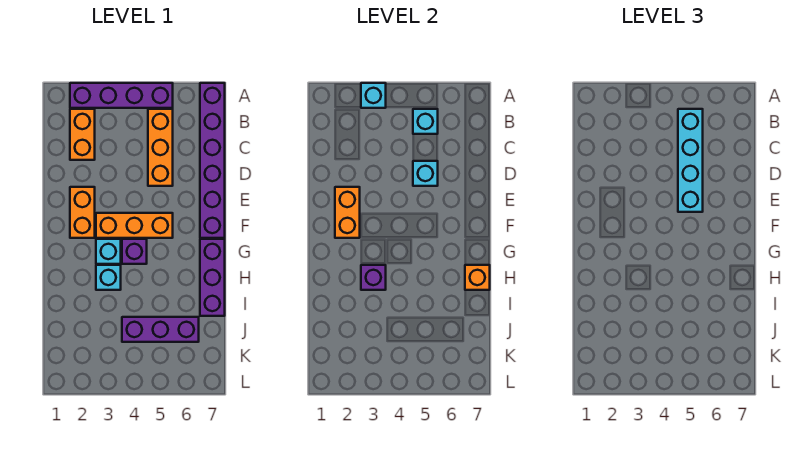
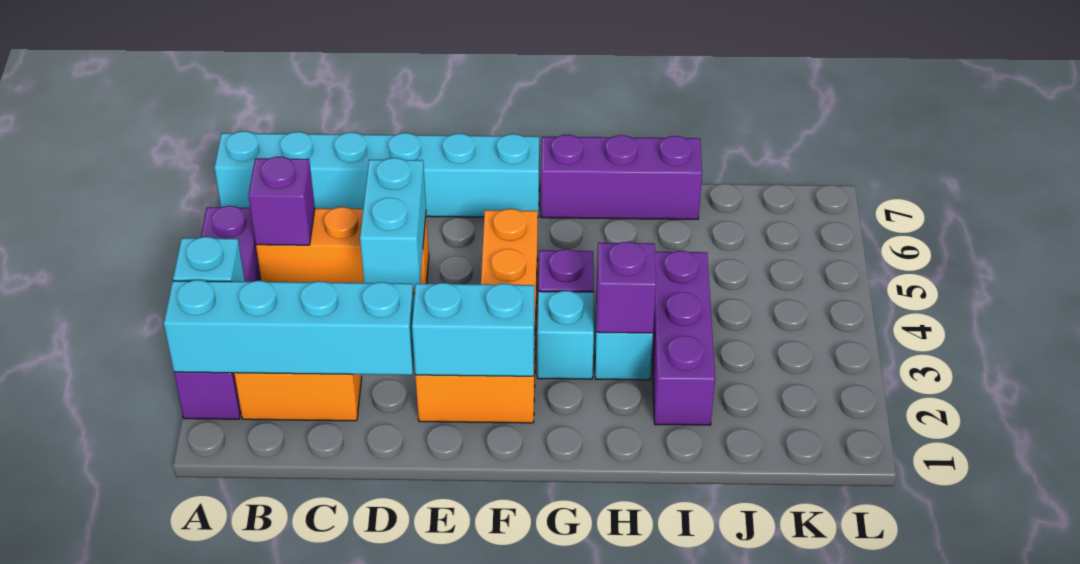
purple 1x6 brick [200,83,225,238] -> cyan 1x6 brick [215,131,539,217]
cyan 1x1 brick [413,109,438,134] -> purple 1x1 brick [248,157,315,245]
cyan 1x4 brick [678,109,703,212] -> cyan 1x4 brick moved to [164,280,414,375]
cyan 1x1 brick [413,161,438,186] -> cyan 1x2 brick [360,158,426,288]
orange 1x2 brick [335,187,360,238] -> cyan 1x2 brick [412,283,535,376]
orange 1x1 brick [465,265,490,290] -> none
purple 1x3 brick [122,317,199,342] -> purple 1x3 brick moved to [652,251,715,425]

